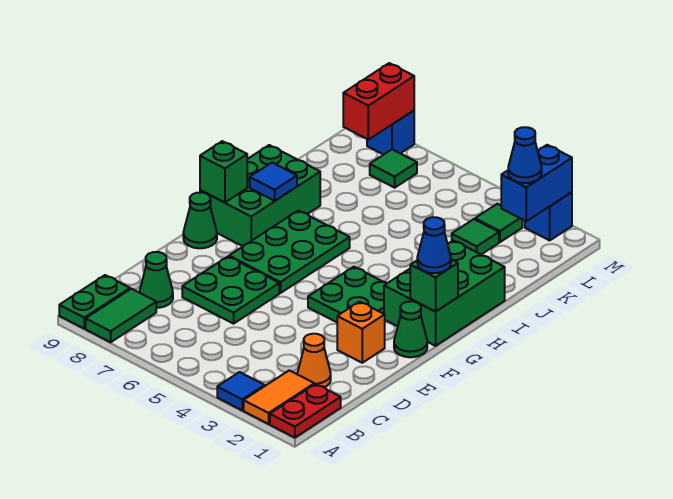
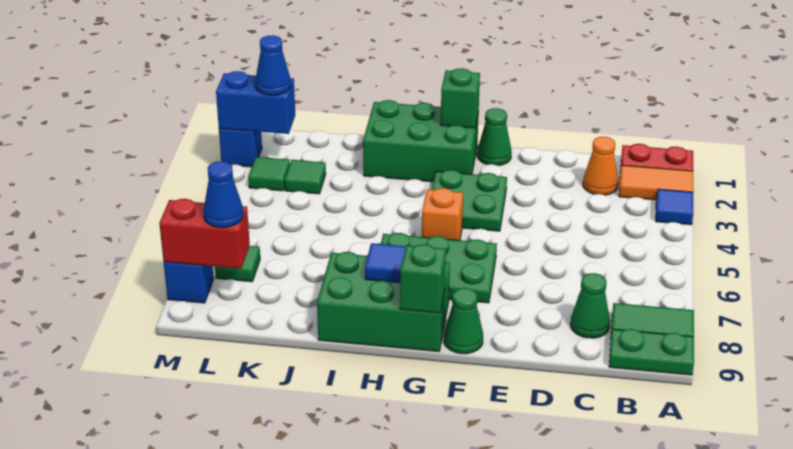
green 2x2 plate [182,257,279,324] -> none
orange 1x1 brick [337,302,385,363] -> orange 1x1 brick moved to [422,188,463,240]
blue 1x1 cone [417,217,451,273] -> blue 1x1 cone moved to [203,161,243,228]

